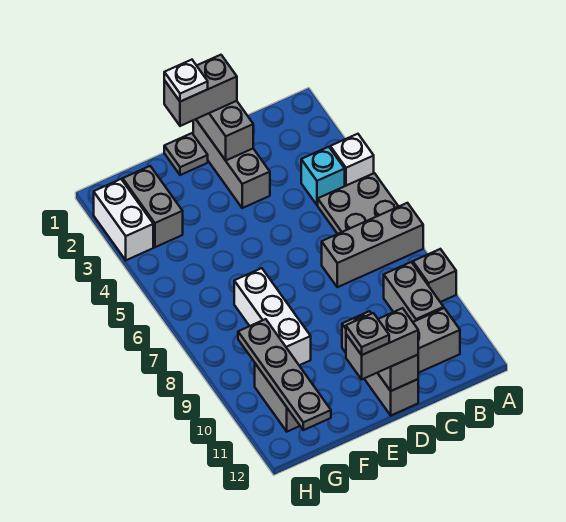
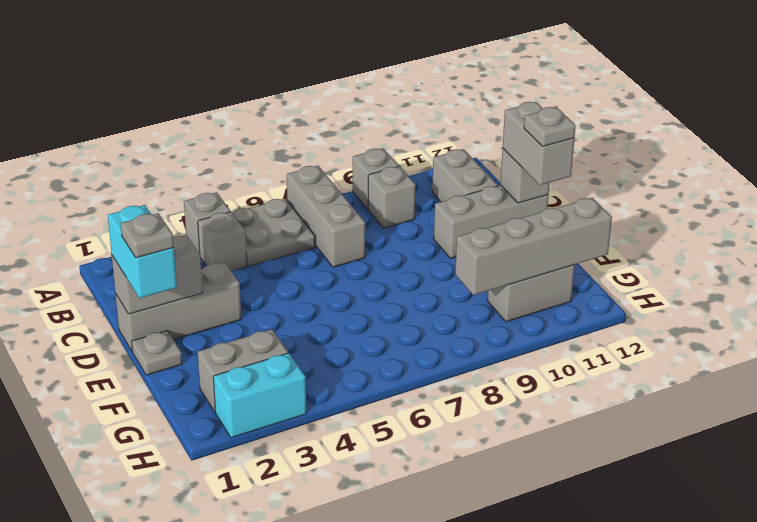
white 1x1 brick [330,134,374,186] -> grey 1x1 brick [184,192,231,254]
cyan 1x1 brick [301,147,345,205] -> grey 1x1 brick [198,212,247,271]
grey 1x2 brick [384,262,444,322] -> grey 1x1 brick [368,166,415,228]
grey 1x2 brick [164,55,237,126] -> cyan 1x2 brick [108,205,177,298]
white 1x1 plate [164,60,208,102] -> grey 1x1 plate [121,213,174,258]
white 1x3 brick [234,268,311,365] -> none
grey 1x4 plate [238,319,331,430] -> grey 1x4 brick [455,198,612,295]
white 1x2 brick [94,179,153,260] -> cyan 1x2 brick [213,353,306,438]

